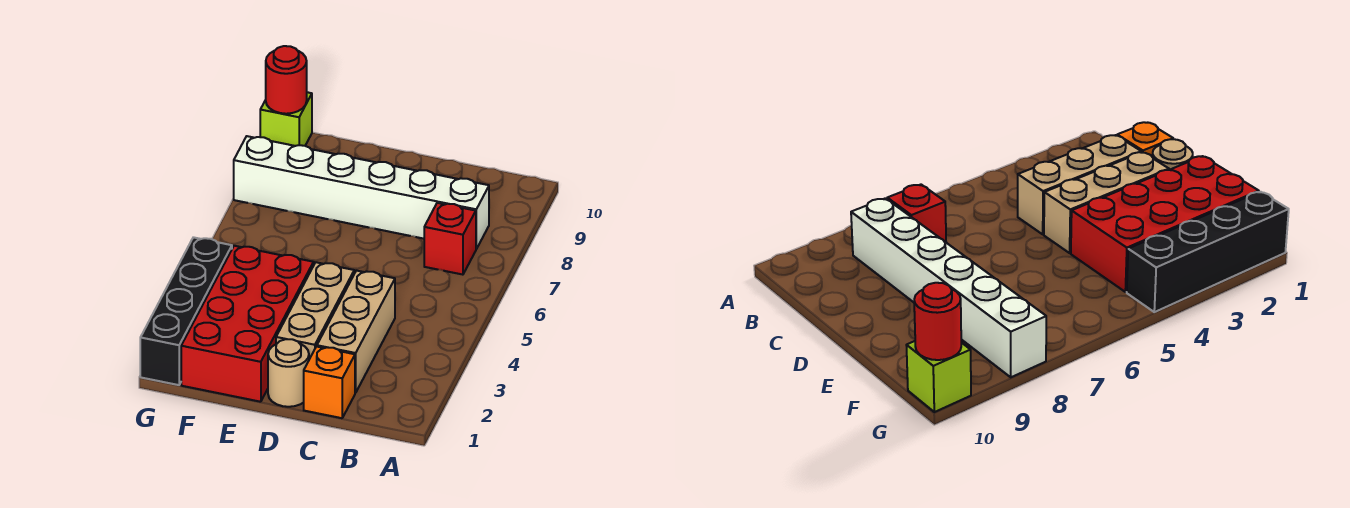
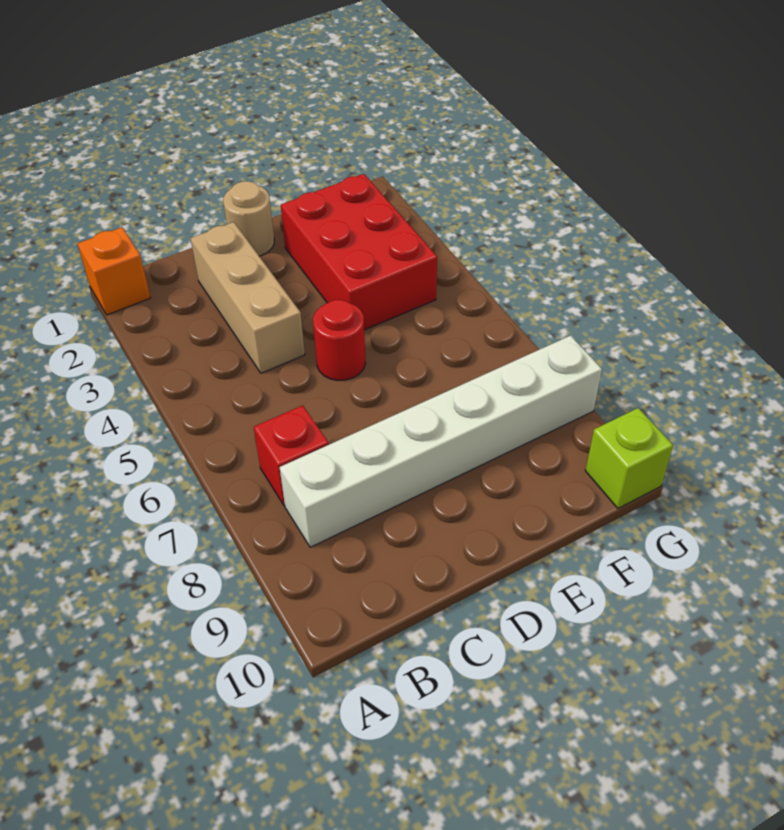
orange 1x1 brick [304,347,355,418] -> orange 1x1 brick moved to [77,227,150,315]
tan 1x3 brick [276,262,354,359] -> none
red 2x4 brick [181,246,314,402] -> red 2x3 brick [281,174,437,330]
black 1x4 brick [140,237,232,385] -> none
red 1x1 round brick [266,46,307,114] -> red 1x1 round brick moved to [313,300,366,380]

